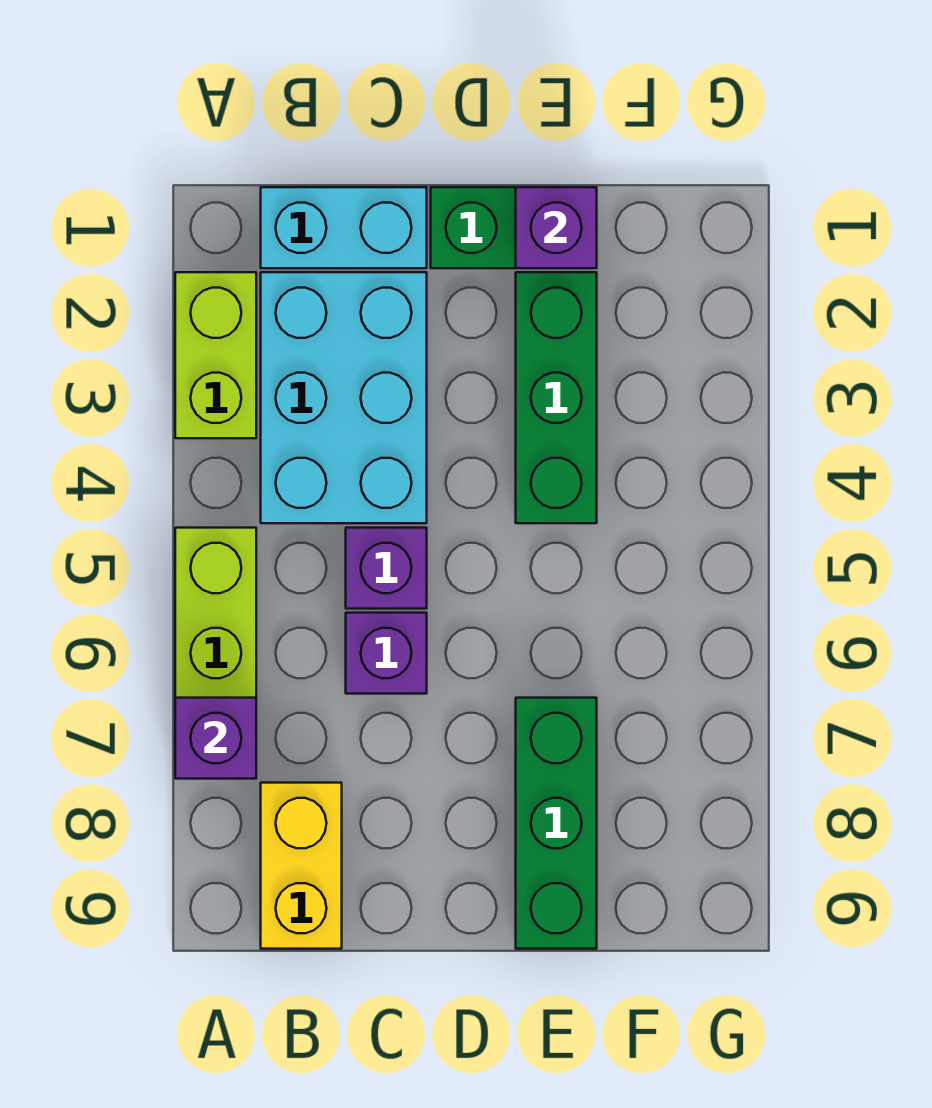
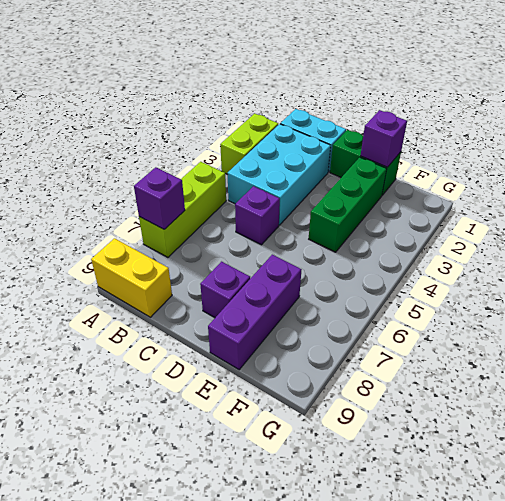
yellow 1x2 brick [261,783,342,949] -> yellow 1x2 brick turned to [91,238,172,317]
purple 1x1 brick [346,613,427,694] -> purple 1x1 brick moved to [200,262,250,318]
green 1x3 brick [516,698,597,949] -> purple 1x3 brick [208,255,301,370]

